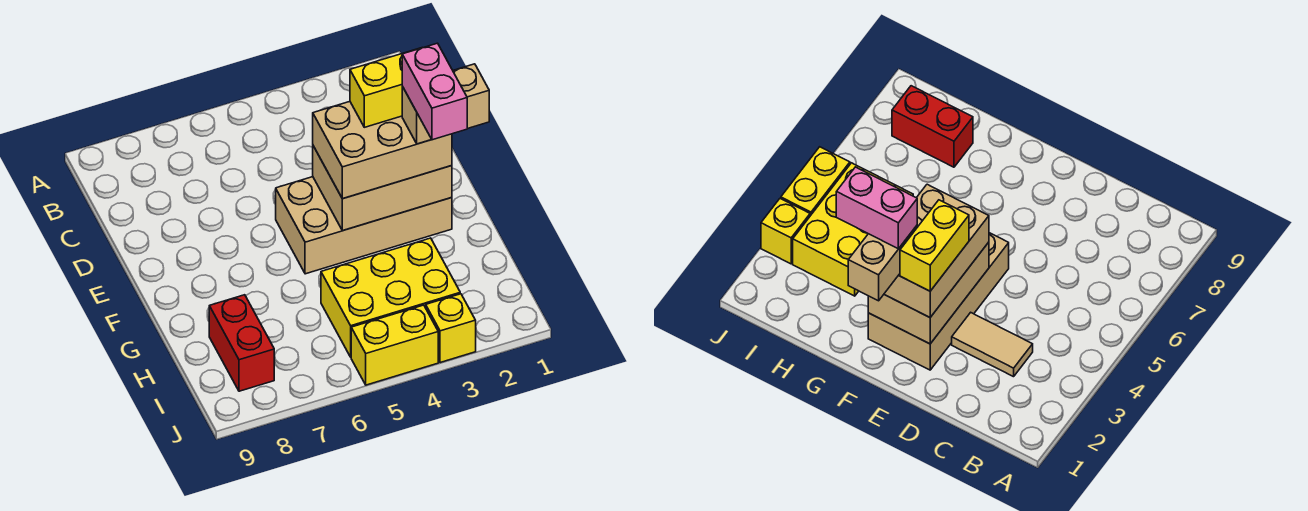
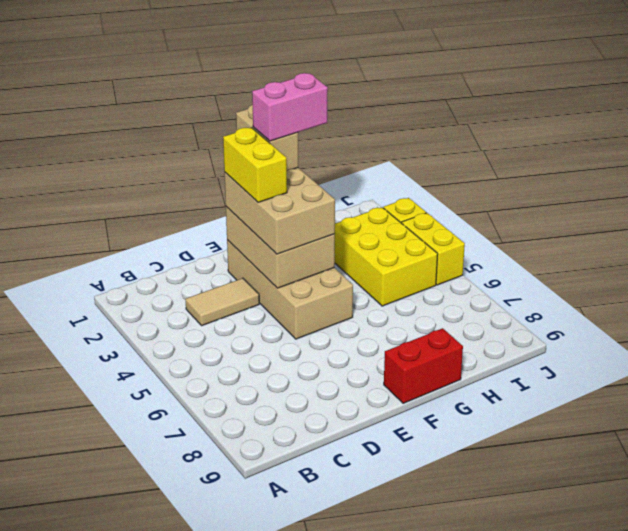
red 1x2 brick [209,295,274,391] -> red 1x2 brick moved to [384,328,463,403]

